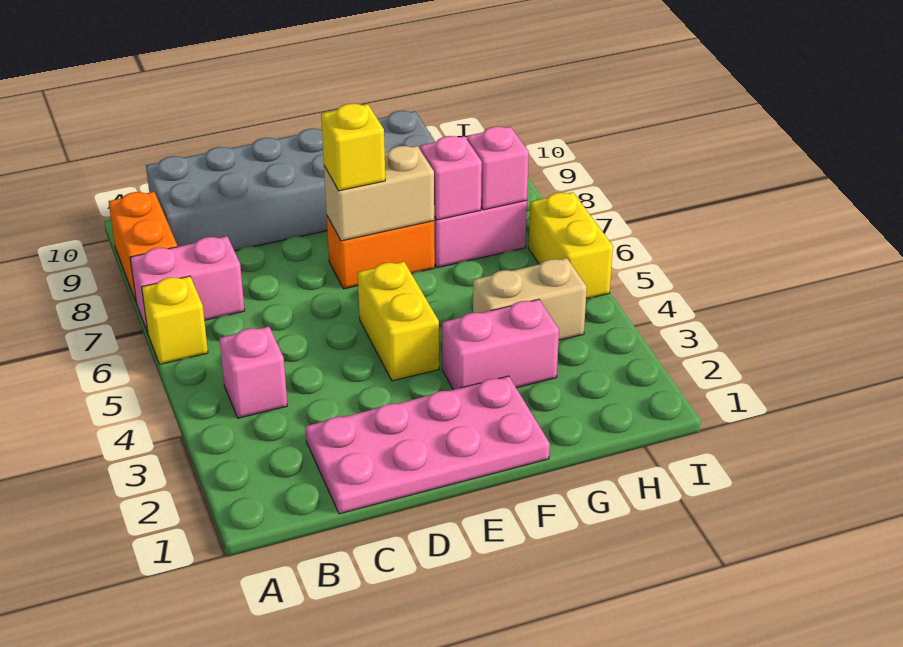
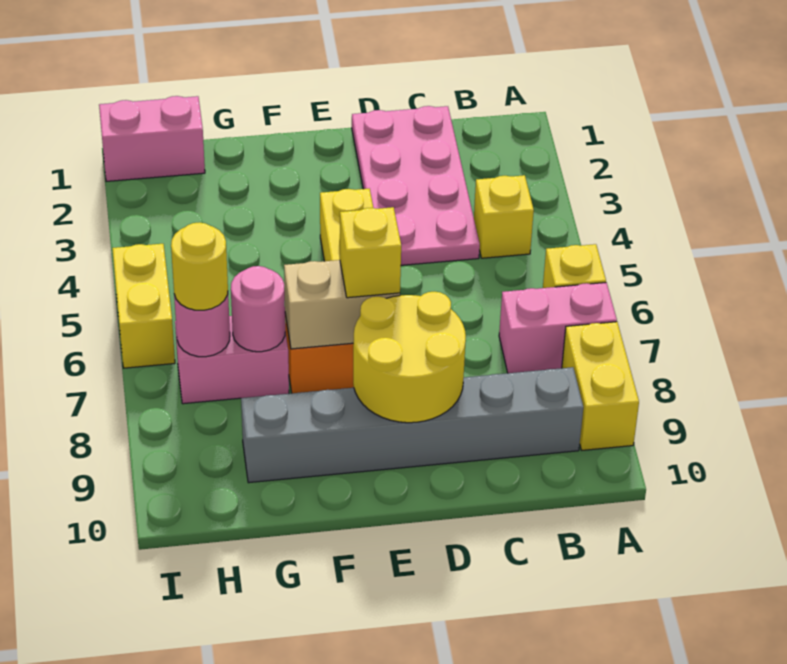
orange 1x2 brick [108,192,177,301] -> yellow 1x2 brick [562,322,639,450]
pink 1x1 brick [219,327,287,418] -> yellow 1x1 brick [474,175,534,258]
grey 2x6 brick [146,111,435,251] -> grey 1x6 brick [241,367,583,483]
pink 2x4 plate [305,376,550,514] -> pink 2x4 plate turned to [352,106,480,265]
none -> yellow 2x2 round brick [353,292,466,423]
pink 1x2 brick [442,299,559,390] -> pink 1x2 brick moved to [99,96,205,181]
tan 1x2 brick [473,258,587,340] -> none
pink 1x1 brick [420,136,482,220] -> pink 1x1 round brick [231,266,285,352]
pink 1x1 brick [467,126,529,210] -> pink 1x1 round brick [174,295,230,357]
none -> yellow 1x1 round brick [171,222,228,310]

